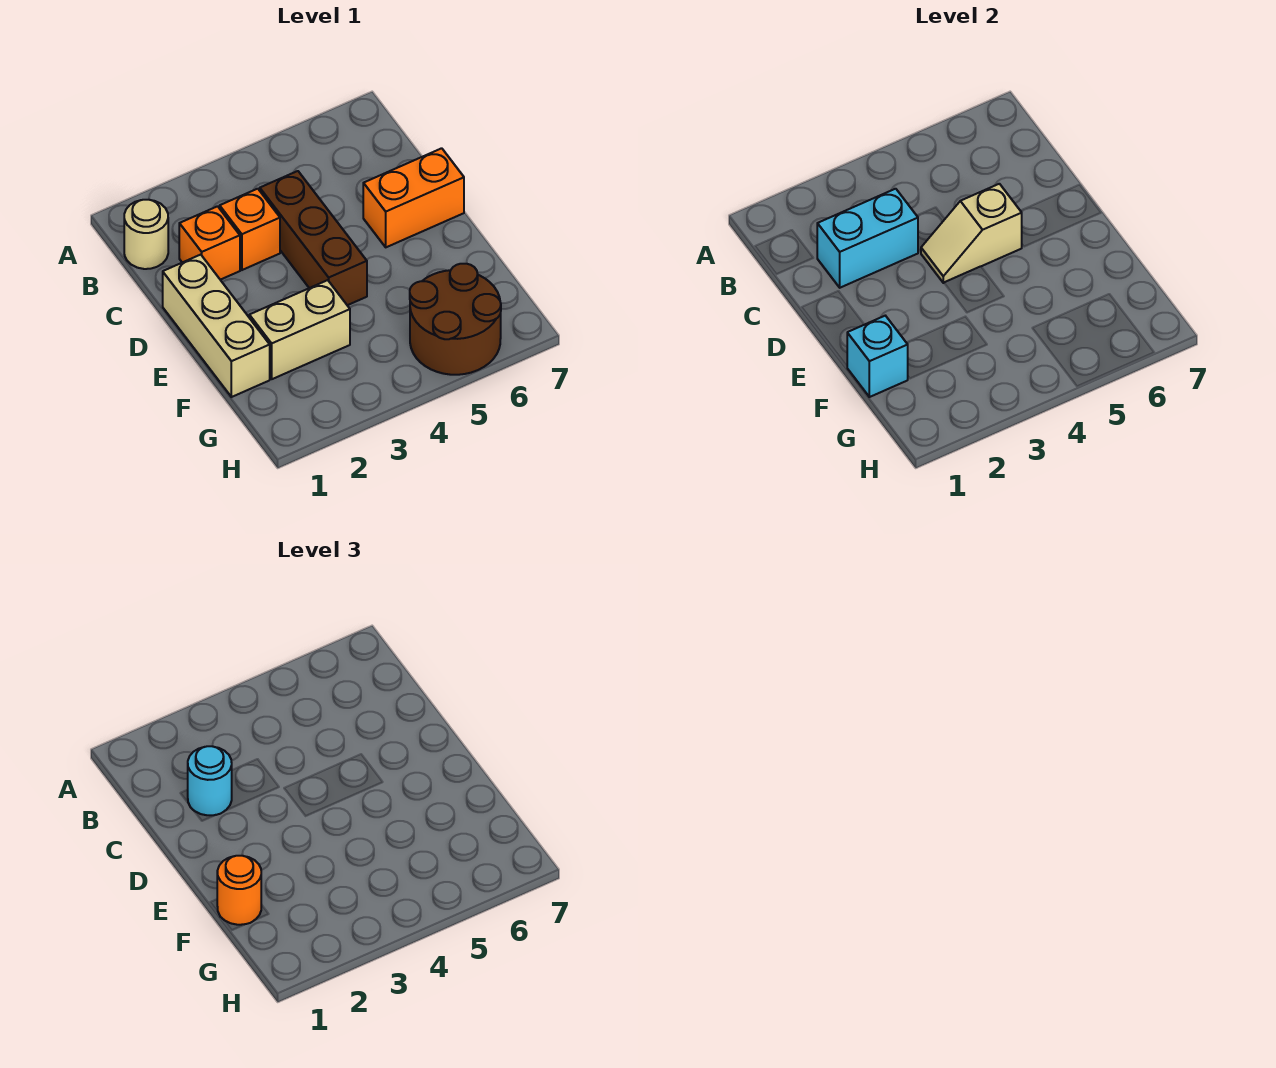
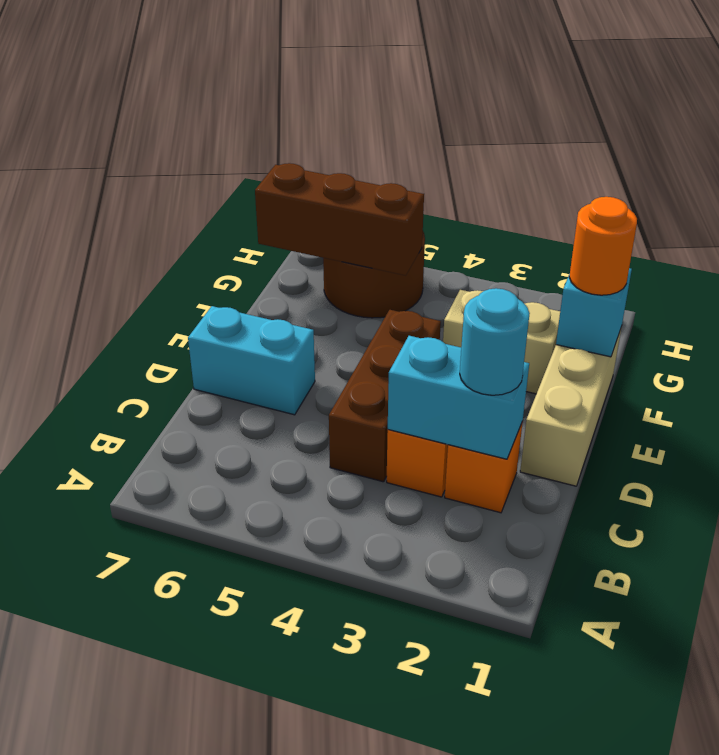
tan 1x1 round brick [124,200,168,269] -> none
tan 1x2 slope [921,184,1022,283] -> none
orange 1x2 brick [363,148,464,247] -> cyan 1x2 brick [188,306,315,415]
none -> brown 1x3 brick [255,163,424,276]

